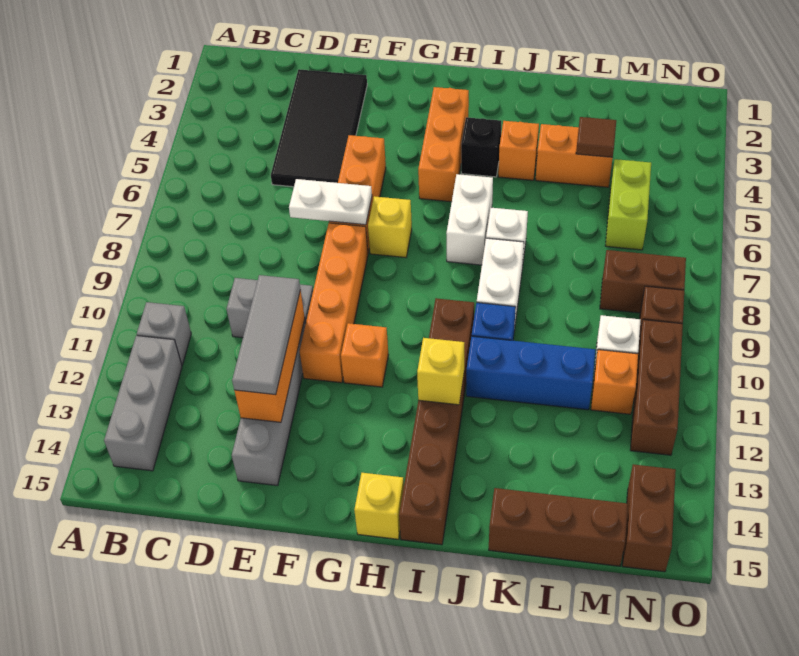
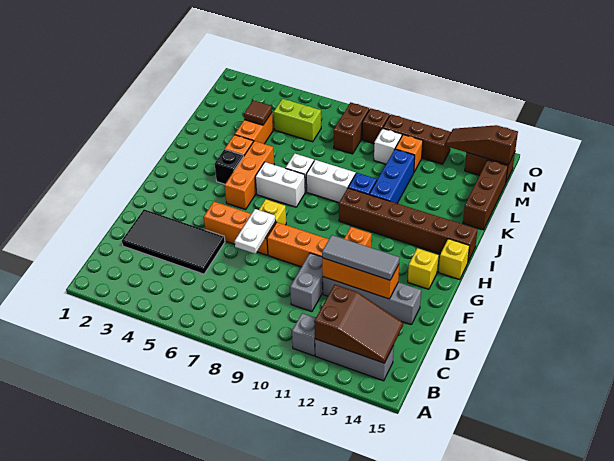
none -> brown 2x3 slope [314,285,403,363]
orange 1x3 brick [418,87,469,202] -> orange 1x3 brick turned to [225,141,274,209]
yellow 1x1 brick [417,338,464,405] -> yellow 1x1 brick moved to [408,248,439,289]
none -> brown 1x3 slope [445,125,518,165]

